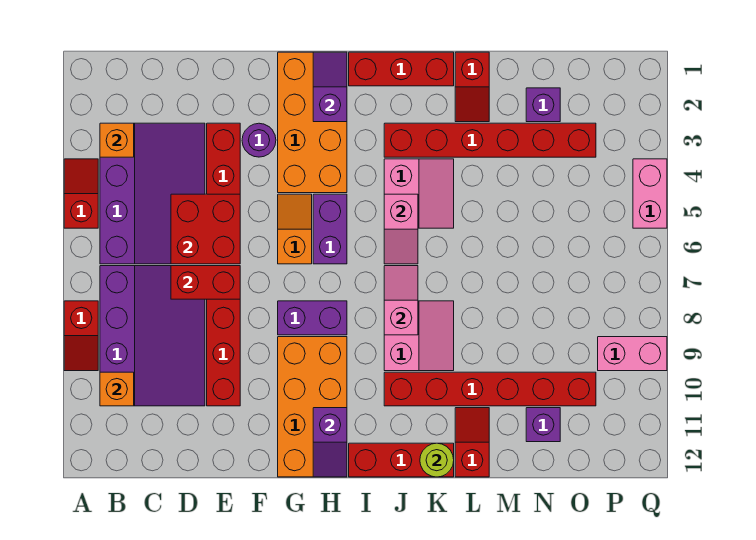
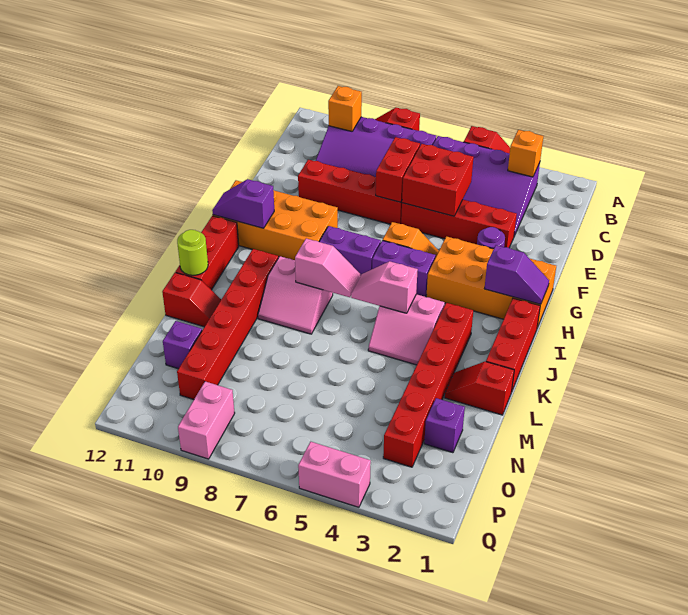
purple 1x2 brick [278,301,347,335] -> purple 1x2 brick turned to [319,226,381,276]

